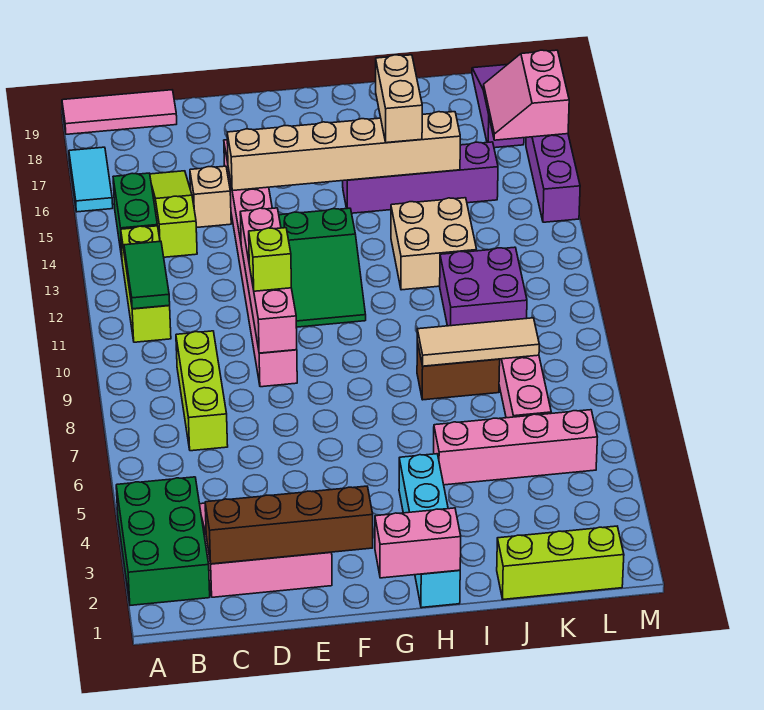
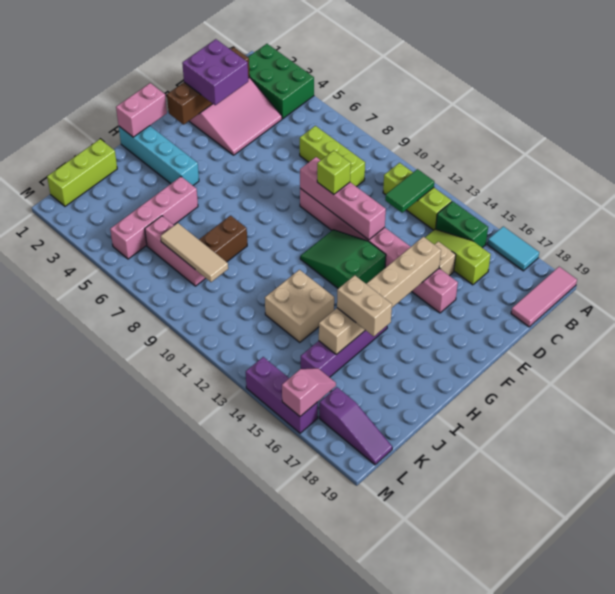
green 1x2 tile [124,241,170,309] -> green 1x2 tile turned to [385,169,434,213]
lime 1x3 slope [150,171,197,257] -> lime 1x3 slope turned to [425,229,491,285]
tan 1x3 tile [417,318,539,366] -> tan 1x3 tile turned to [161,223,228,282]
purple 2x2 brick [440,247,527,326] -> purple 2x2 brick moved to [182,39,248,105]
pink 2x2 slope [483,50,569,140] -> pink 1x2 slope [282,368,336,416]

